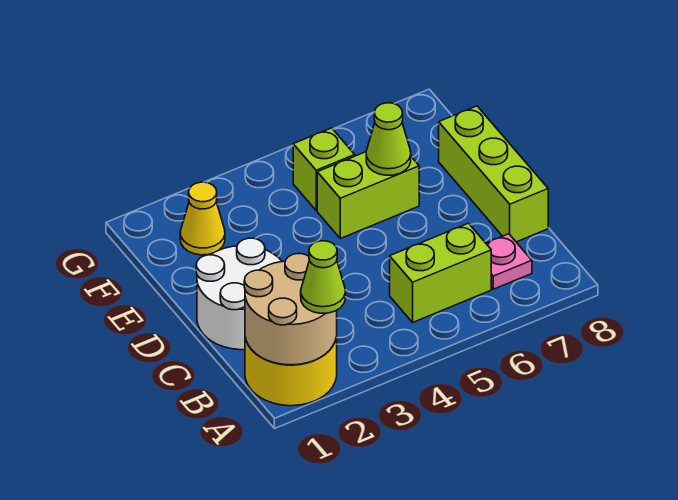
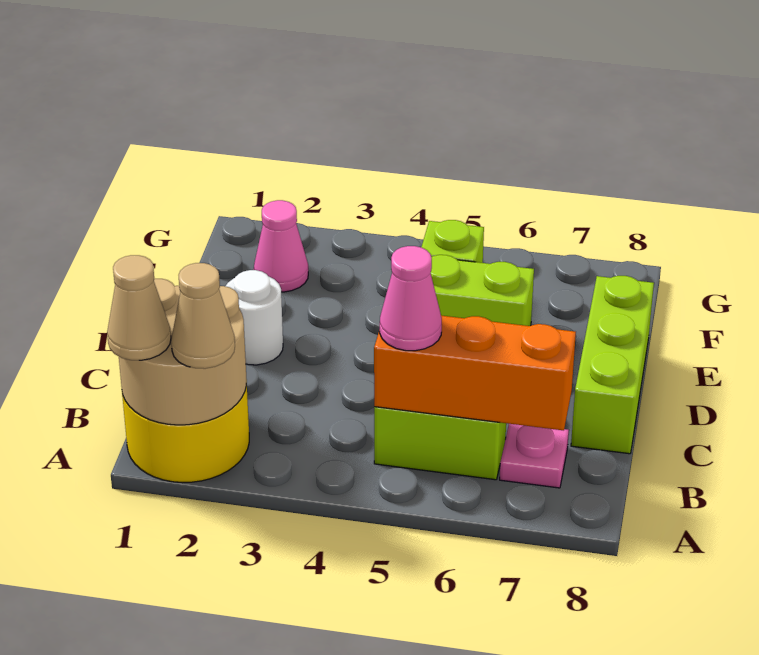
none -> tan 1x1 cone [107,255,171,360]
lime 1x1 cone [301,241,345,313] -> tan 1x1 cone [171,263,235,369]
none -> orange 1x3 brick [374,316,576,430]
none -> pink 1x1 cone [380,246,442,351]
white 2x2 round brick [196,238,282,350] -> white 1x1 round brick [226,270,283,365]
lime 1x1 cone [366,103,411,175] -> none
yellow 1x1 cone [180,182,225,255] -> pink 1x1 cone [254,200,308,292]

